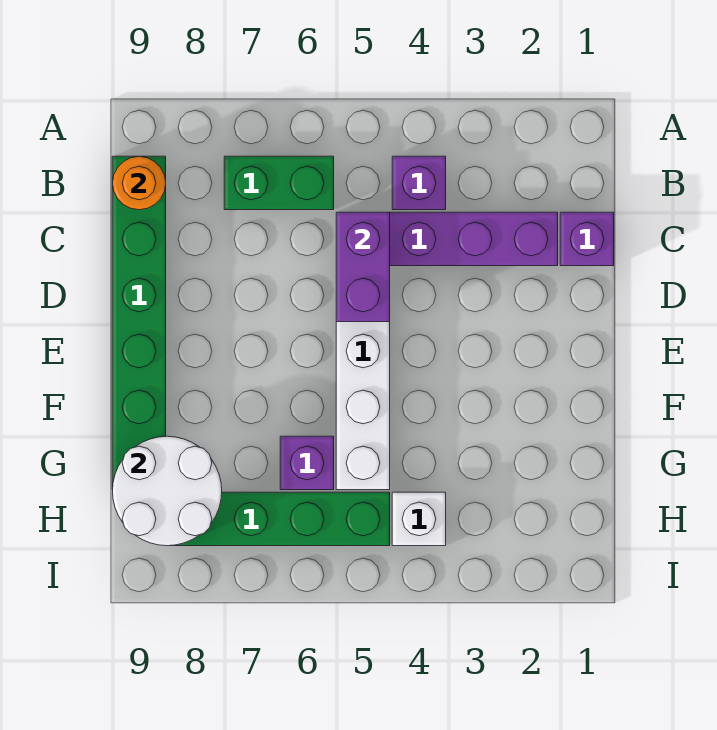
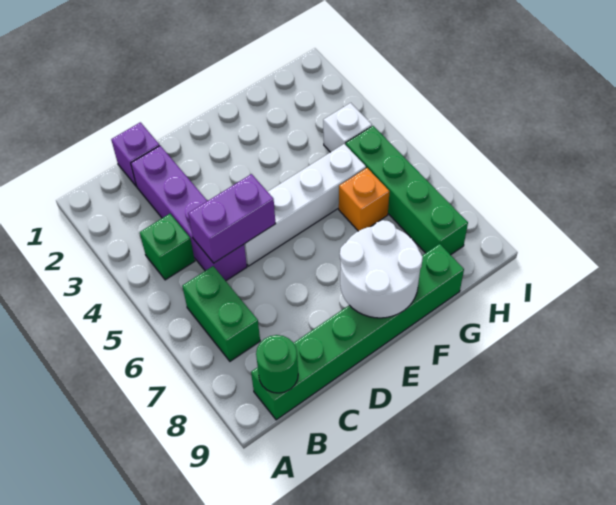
purple 1x1 brick [392,156,446,210] -> green 1x1 brick [140,214,195,280]
orange 1x1 round brick [113,156,166,210] -> green 1x1 round brick [256,335,298,393]
purple 1x1 brick [280,436,334,490] -> orange 1x1 brick [339,168,390,231]
white 2x2 round brick [113,436,222,546] -> white 2x2 round brick moved to [340,220,423,318]

